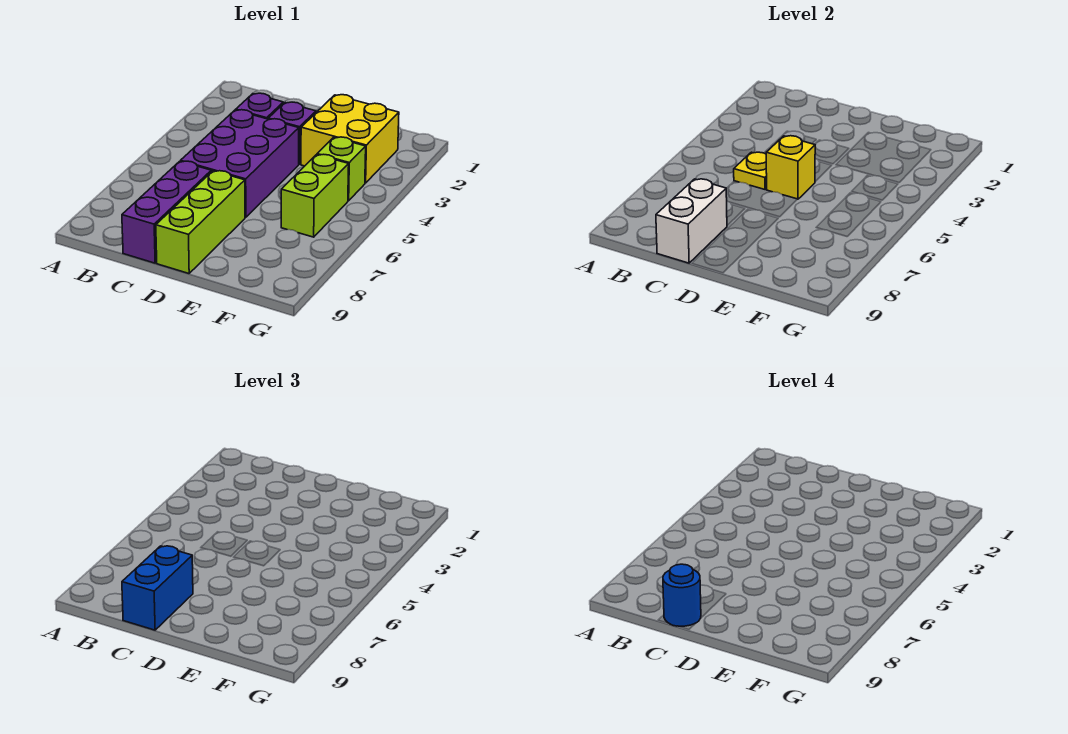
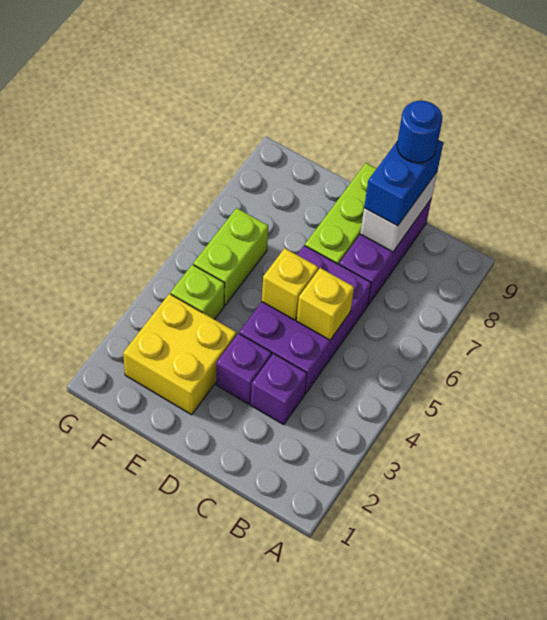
yellow 1x1 plate [734,152,767,189] -> yellow 1x1 brick [297,268,354,340]

